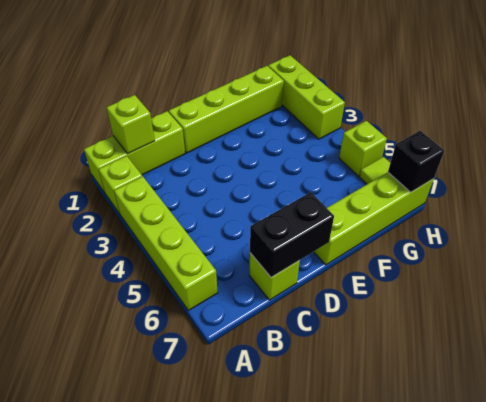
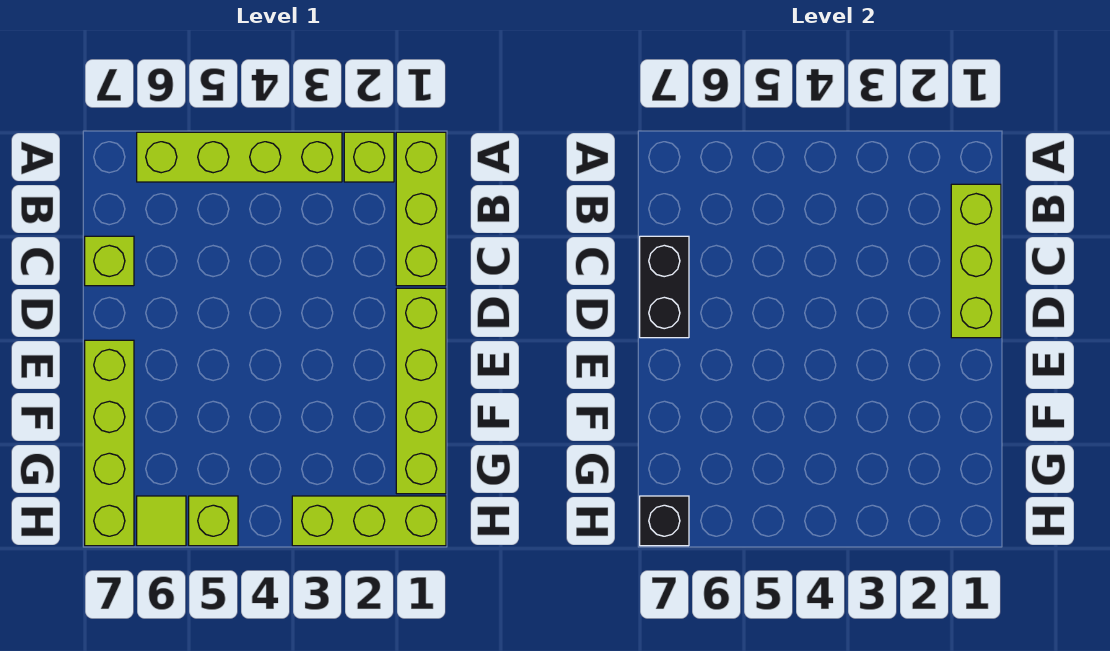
lime 1x1 brick [107,95,155,154] -> lime 1x3 brick [951,184,1001,338]

